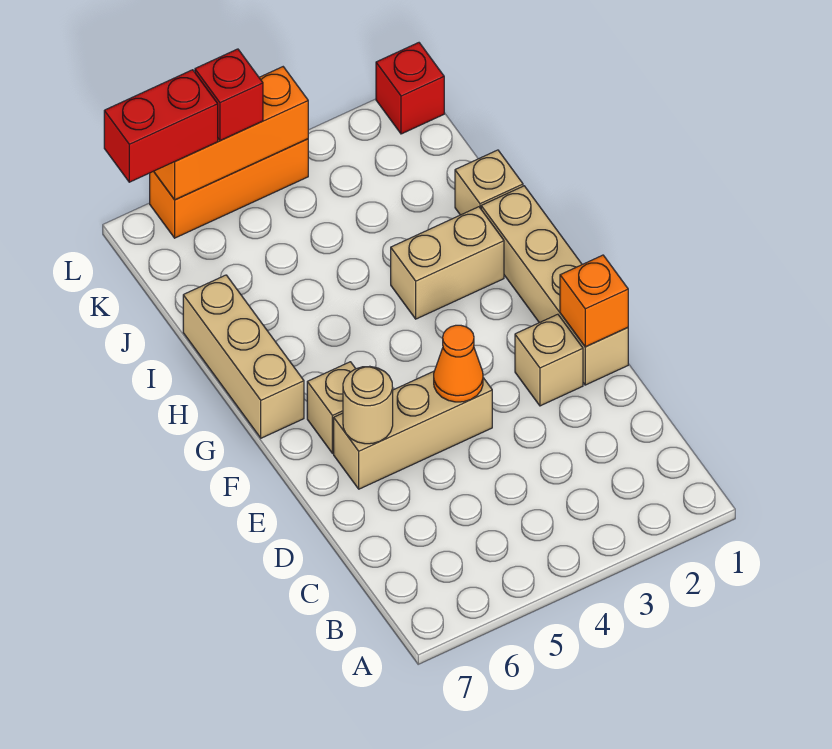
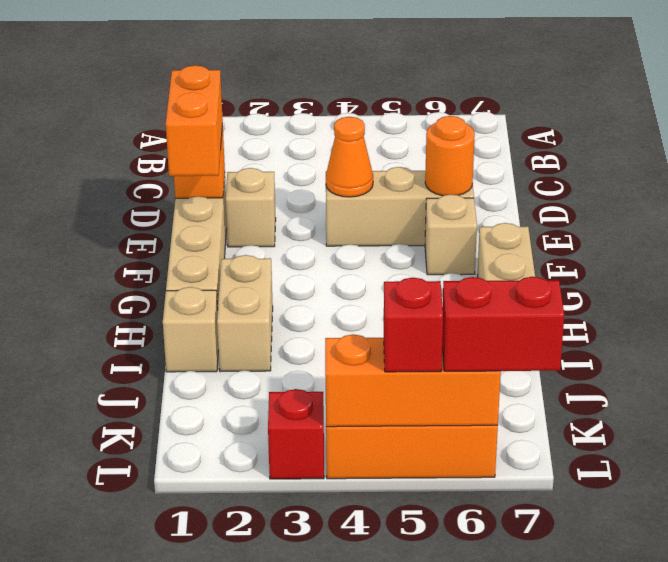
none -> orange 1x2 brick [166,65,223,176]
tan 1x1 round brick [343,366,393,444] -> orange 1x1 round brick [425,116,475,196]
tan 1x2 brick [391,207,504,319] -> tan 1x2 brick turned to [217,255,273,372]
red 1x1 brick [376,43,444,134] -> red 1x1 brick moved to [268,389,324,479]

